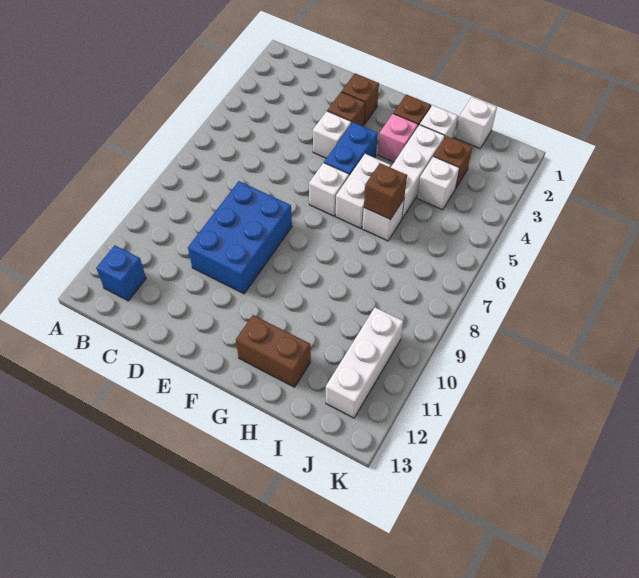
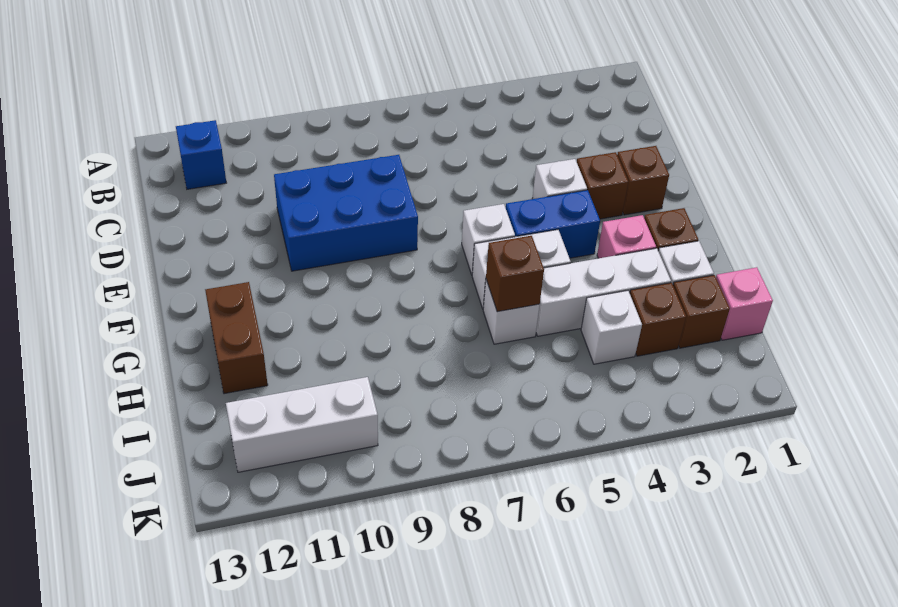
white 1x1 brick [456,97,497,148] -> pink 1x1 brick [716,267,773,340]
none -> brown 1x1 brick [673,275,730,348]

